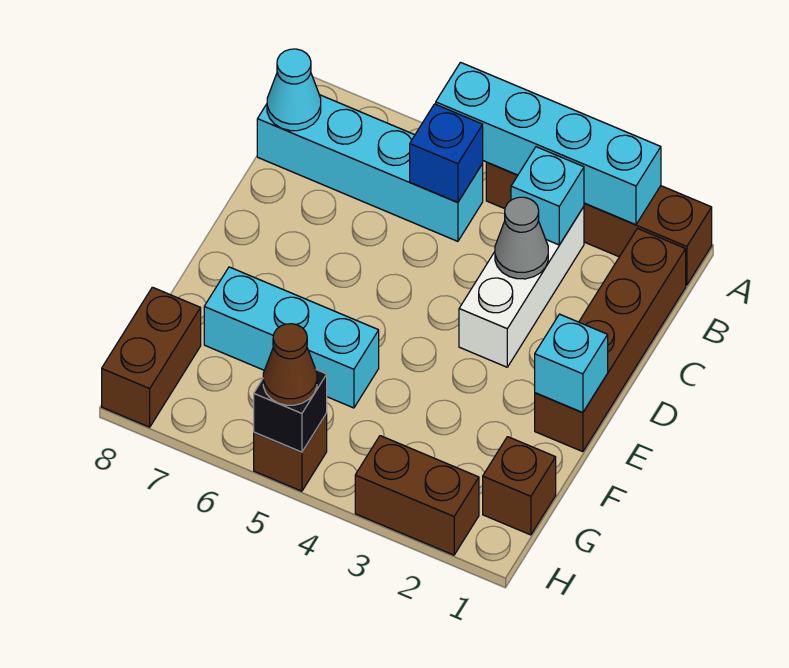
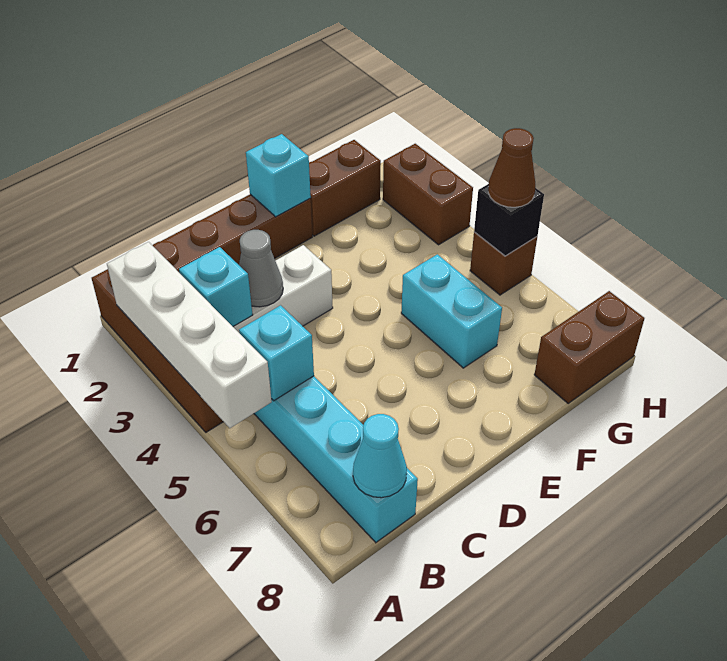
cyan 1x4 brick [436,62,661,225] -> white 1x4 brick [107,242,272,428]
blue 1x1 brick [410,104,483,202] -> cyan 1x1 brick [239,305,314,401]
cyan 1x3 brick [204,267,379,408] -> cyan 1x2 brick [401,254,502,368]
brown 1x1 brick [483,437,556,535] -> brown 1x2 brick [309,140,381,236]

